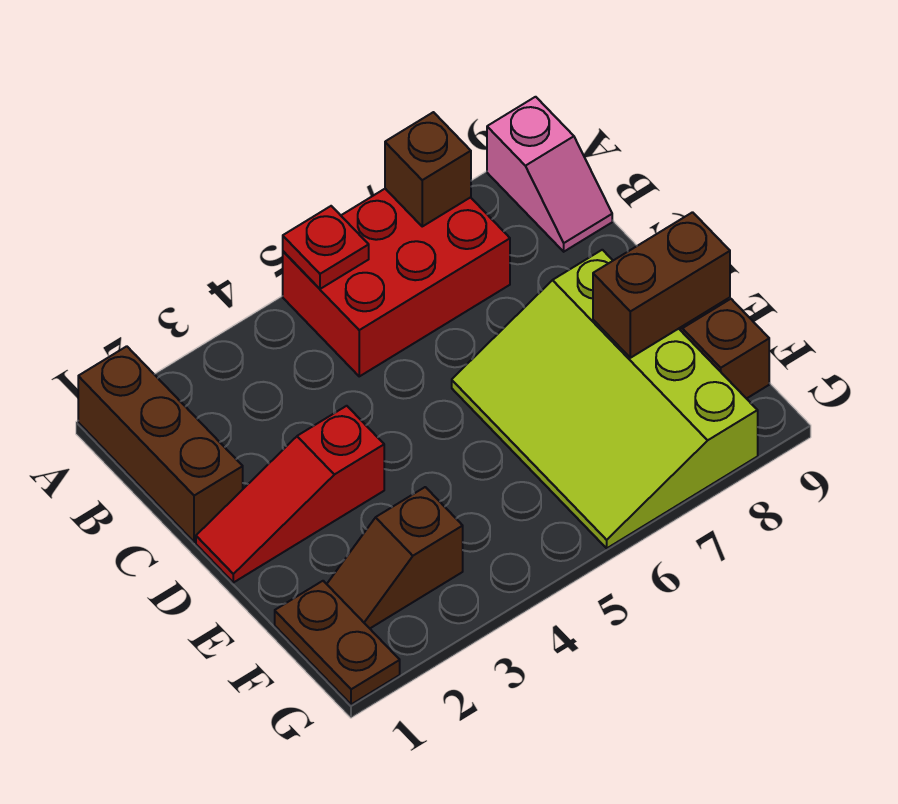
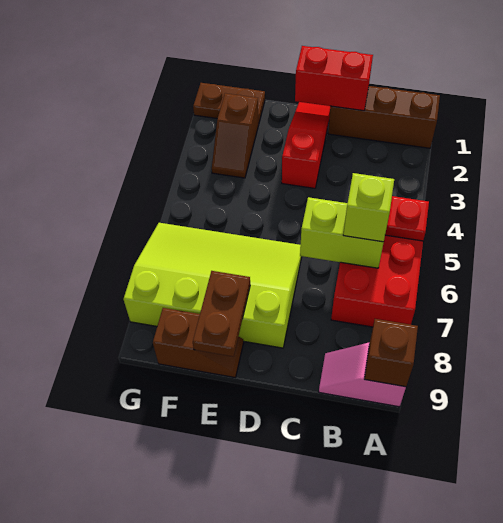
brown 1x1 brick [385,112,471,226] -> brown 1x1 brick moved to [365,319,418,387]
none -> lime 1x2 brick [300,197,384,268]
none -> lime 1x1 brick [343,173,394,242]
none -> red 1x2 brick [295,46,373,111]
brown 1x2 brick [593,212,730,358] -> brown 1x2 plate [193,271,250,356]
brown 1x2 slope [327,487,463,628] -> brown 1x2 slope turned to [212,93,259,178]

